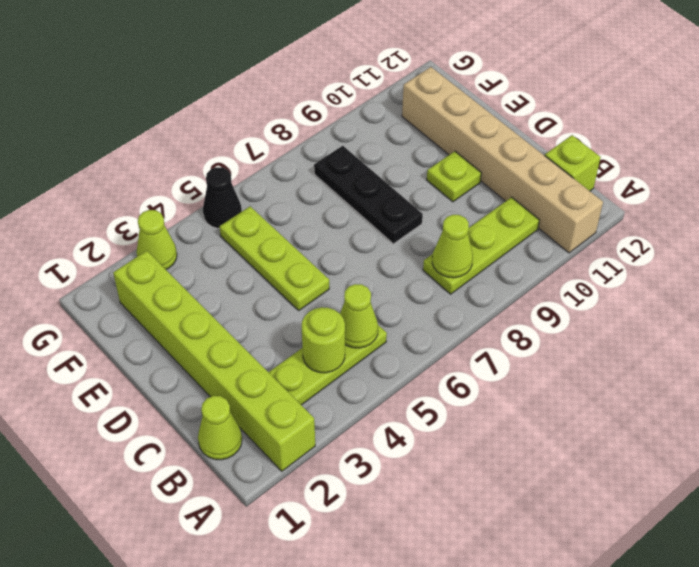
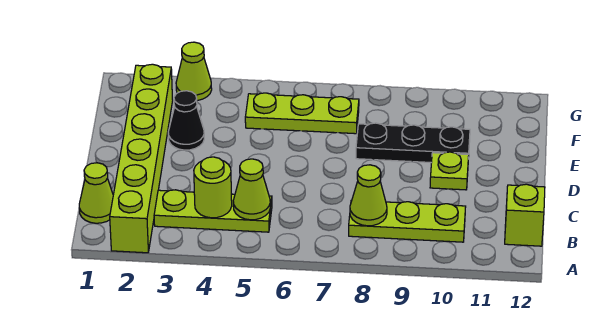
tan 1x6 brick [402,67,603,253] -> none
lime 1x3 plate [220,206,329,310] -> lime 1x3 plate turned to [245,93,359,134]
black 1x3 plate [314,146,423,244] -> black 1x3 plate turned to [356,123,470,163]
black 1x1 cone [203,167,242,228] -> black 1x1 cone moved to [168,91,204,150]

